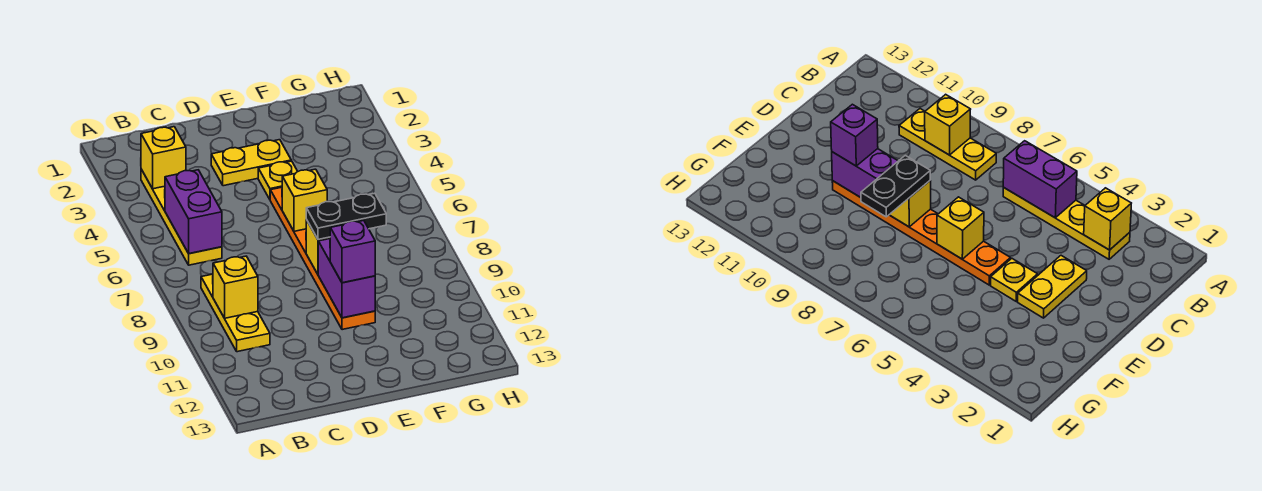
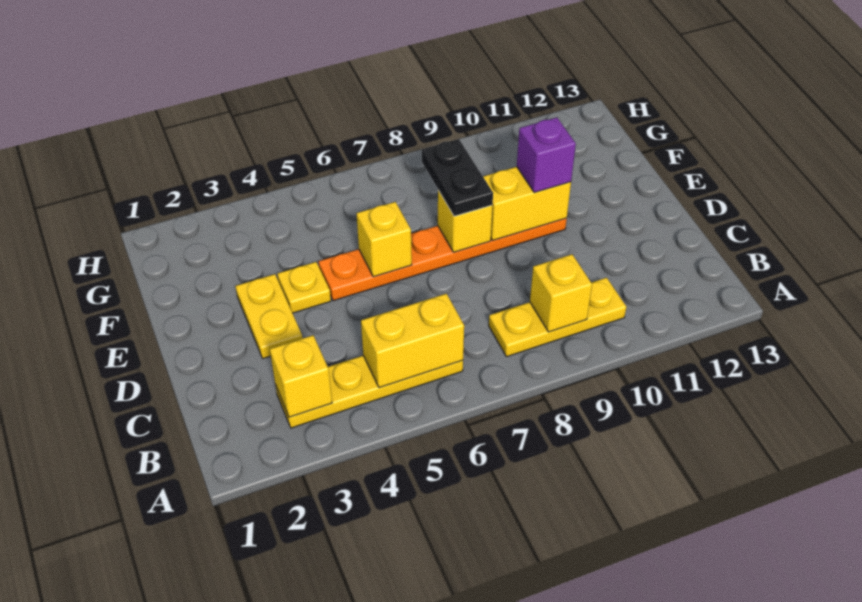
purple 1x2 brick [165,170,222,254] -> yellow 1x2 brick [361,294,464,388]
purple 1x2 brick [318,239,375,318] -> yellow 1x2 brick [483,166,571,240]

